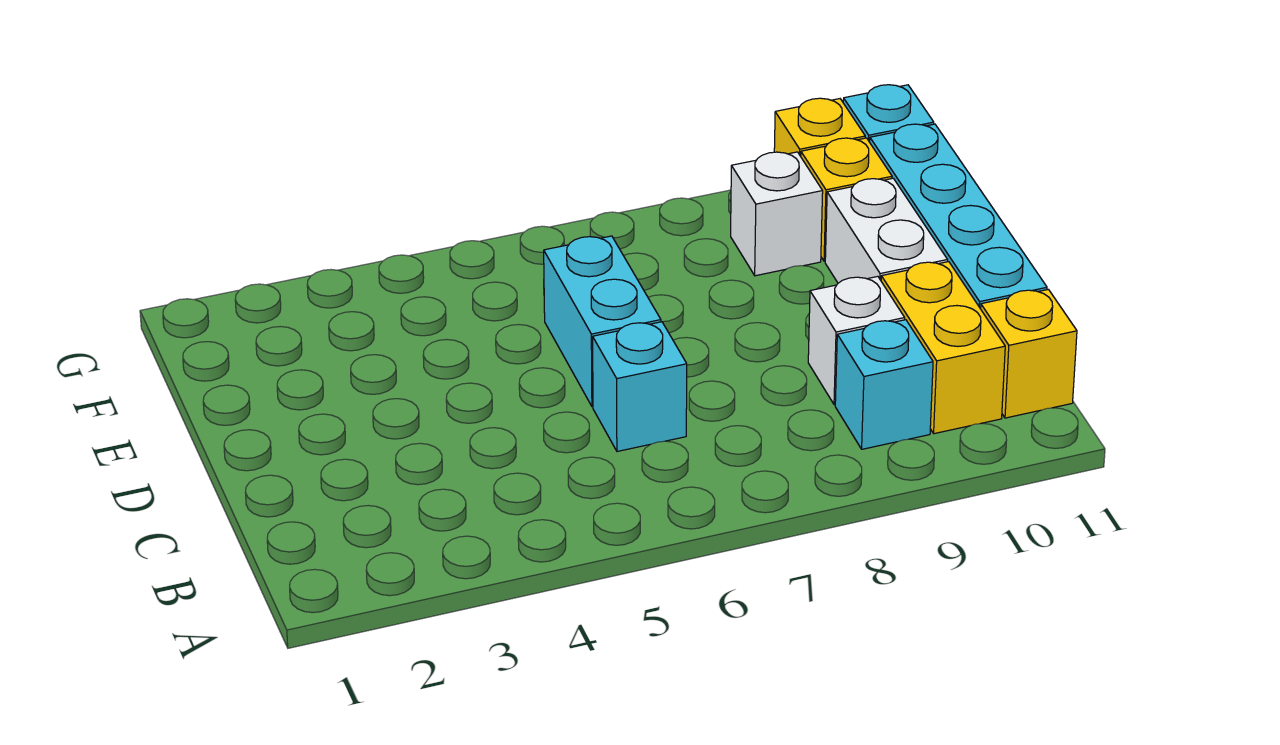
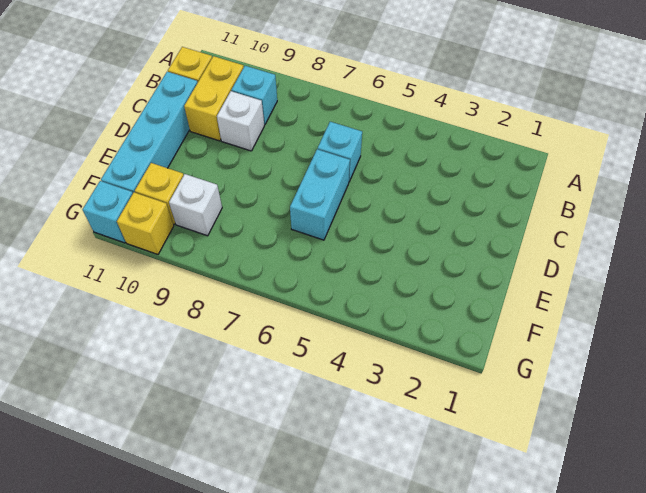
white 1x2 brick [825,178,948,283] -> none

